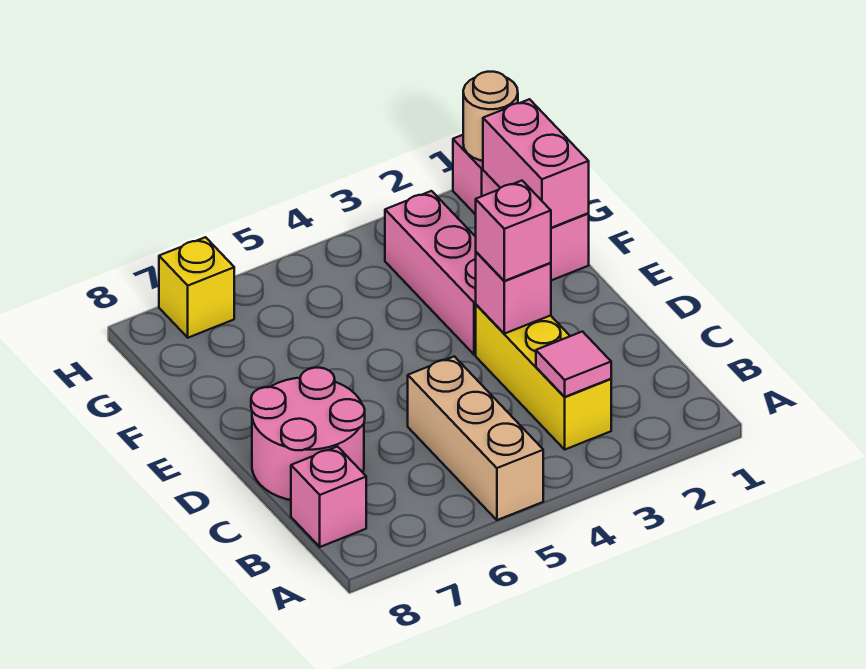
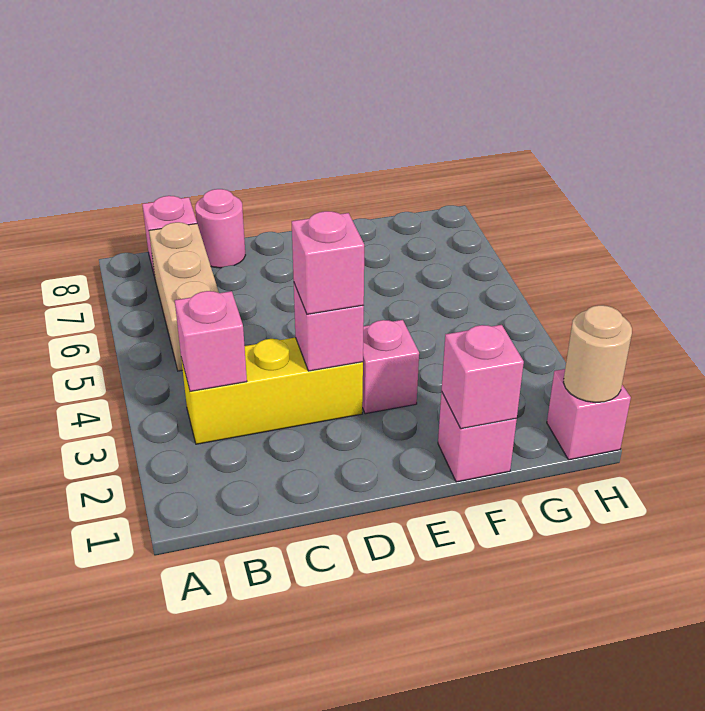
tan 1x3 brick [408,356,543,520] -> tan 1x3 brick turned to [149,222,219,371]
pink 1x1 tile [536,332,611,397] -> pink 1x1 brick [175,291,247,391]
pink 2x2 round brick [251,368,365,500] -> pink 1x1 round brick [195,189,245,268]
pink 1x3 brick [385,191,476,355] -> pink 1x1 brick [362,320,419,414]
pink 1x2 brick [483,99,589,228] -> pink 1x1 brick [441,325,524,429]
yellow 1x1 brick [159,237,234,338] -> none

